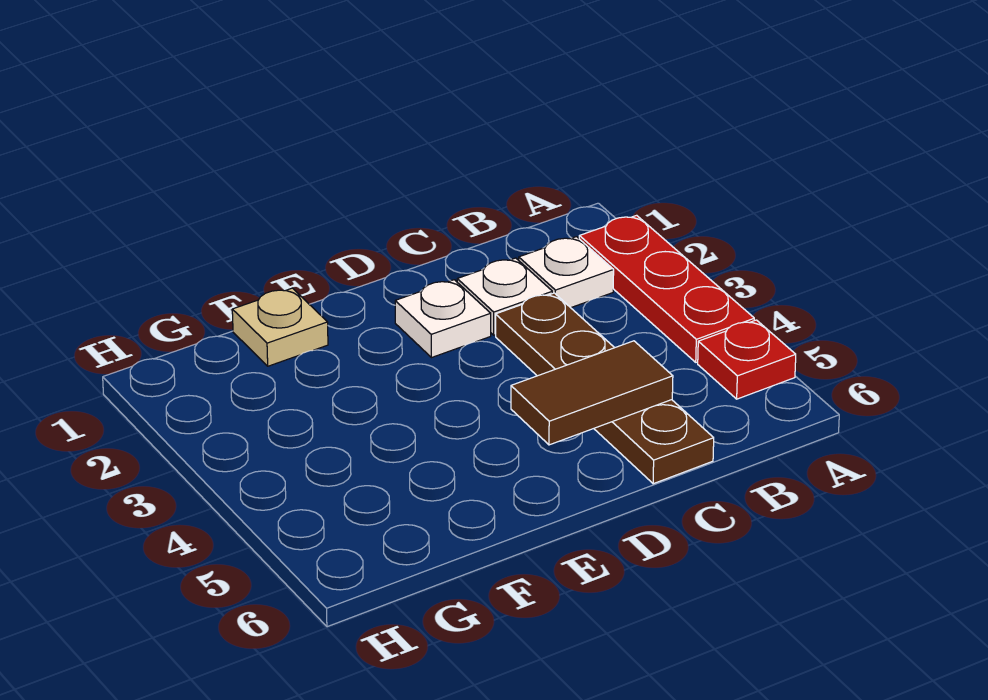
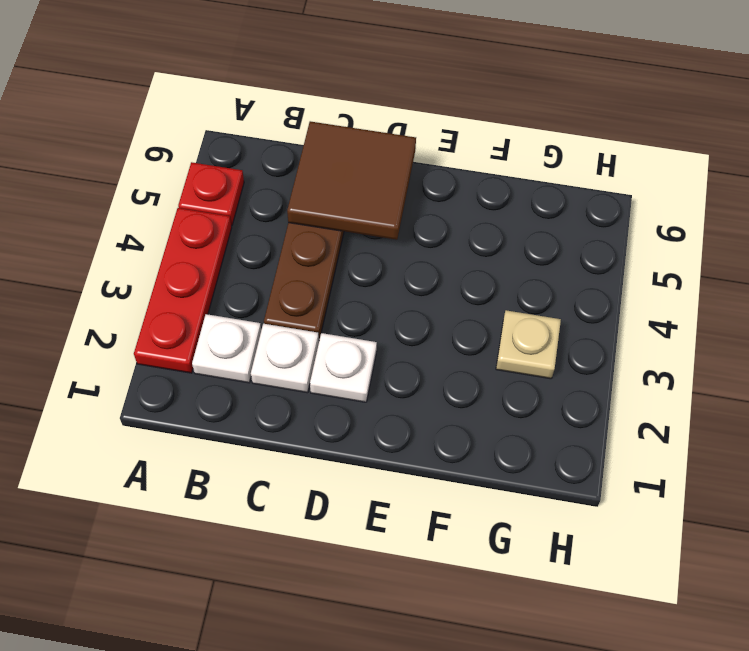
brown 1x2 tile [511,341,673,445] -> brown 2x2 tile [287,121,416,240]
tan 1x1 plate [232,288,328,366] -> tan 1x1 plate moved to [496,310,561,379]

